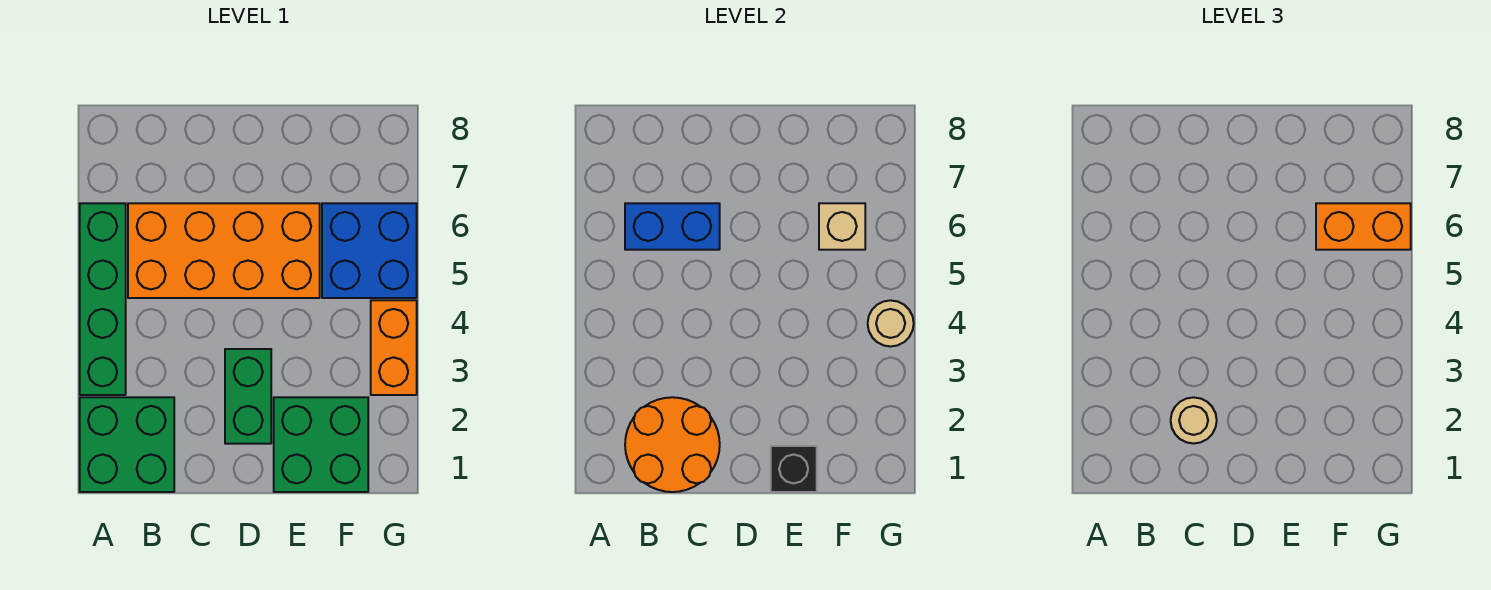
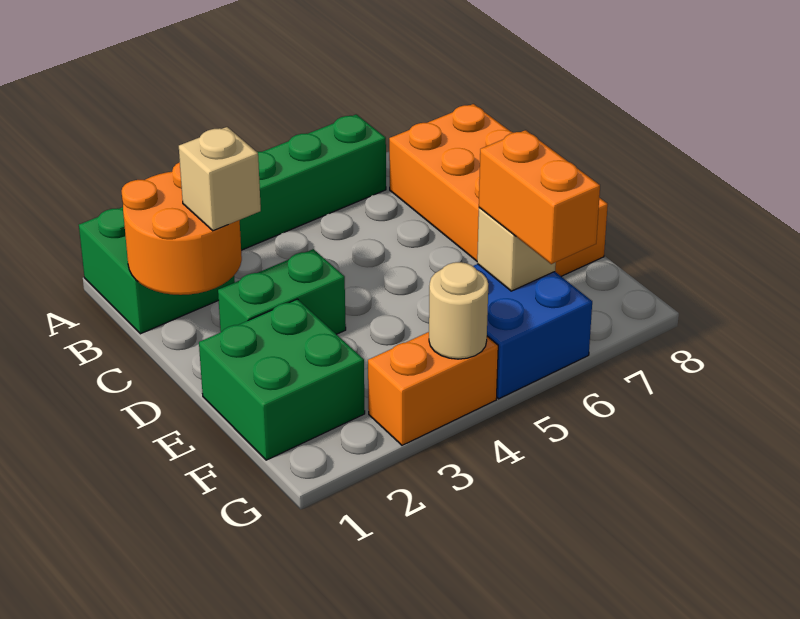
orange 2x4 brick [128,203,320,298] -> orange 2x4 brick moved to [389,104,608,276]
blue 1x2 brick [625,203,720,250] -> none
tan 1x1 round brick [1171,397,1217,444] -> tan 1x1 brick [179,127,261,231]
black 1x1 brick [771,446,817,492] -> none

